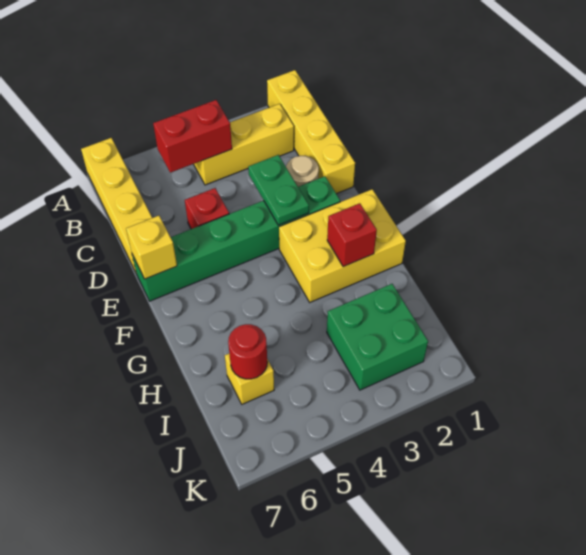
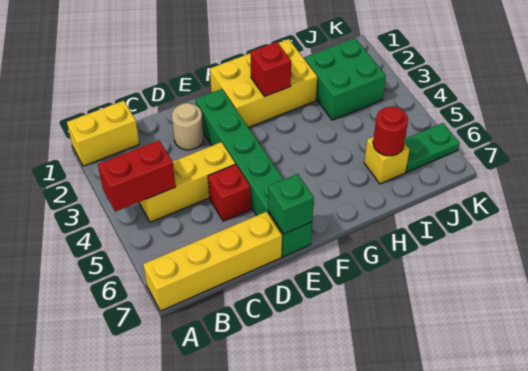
yellow 1x4 brick [267,70,355,194] -> yellow 1x2 brick [67,101,139,166]
yellow 1x3 brick [194,104,294,185] -> yellow 1x3 brick turned to [139,142,235,222]
red 1x2 brick [153,100,232,173] -> red 1x2 brick turned to [98,140,176,212]
green 1x2 plate [248,155,309,225] -> green 1x2 plate moved to [404,123,460,172]
yellow 1x1 brick [126,216,177,279] -> green 1x1 brick [268,174,314,234]
yellow 2x3 brick [279,189,406,302] -> yellow 2x3 brick turned to [210,39,317,128]

